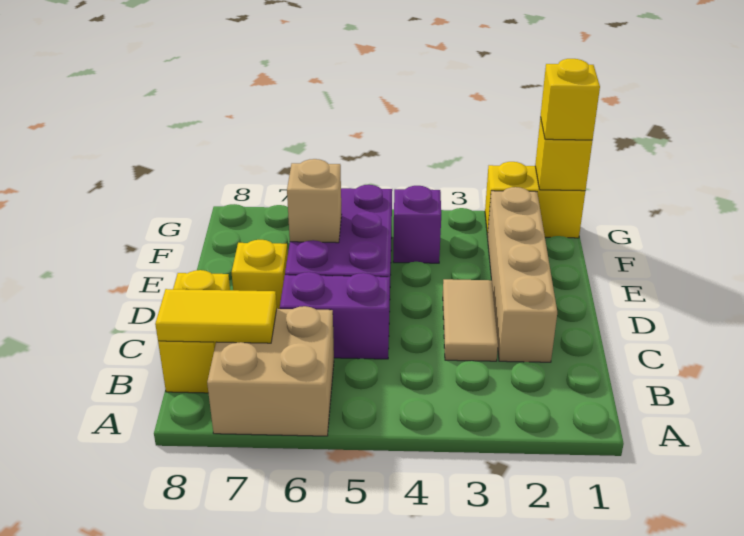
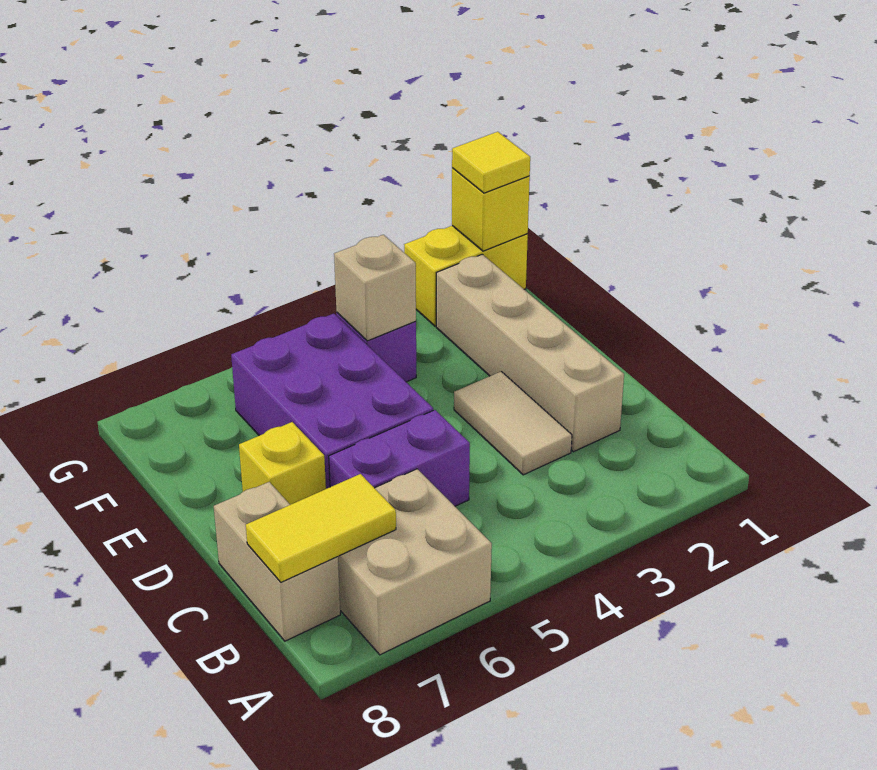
yellow 1x2 brick [158,270,230,393] -> tan 1x2 brick [214,482,340,641]
tan 1x1 brick [287,159,342,243] -> tan 1x1 brick moved to [334,235,416,341]
yellow 1x1 brick [541,59,600,140] -> yellow 1x1 tile [452,132,530,193]

